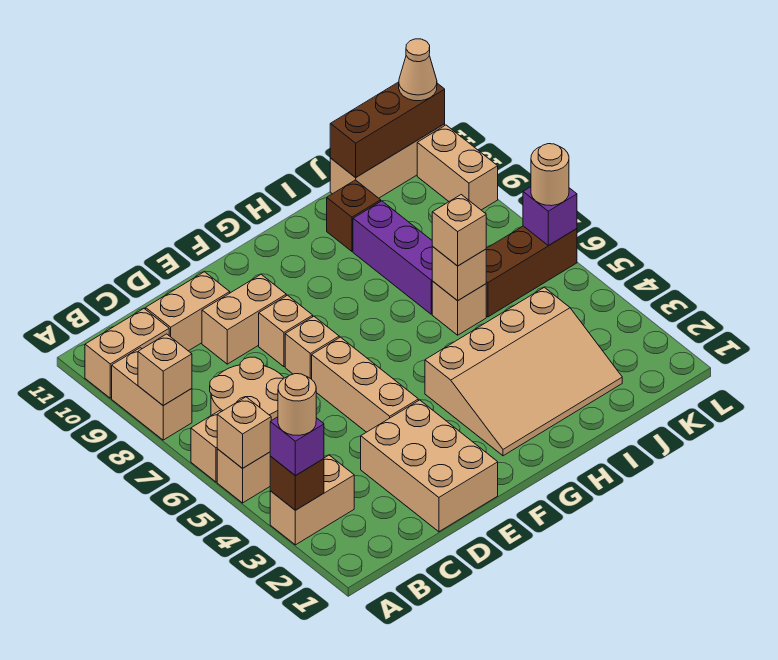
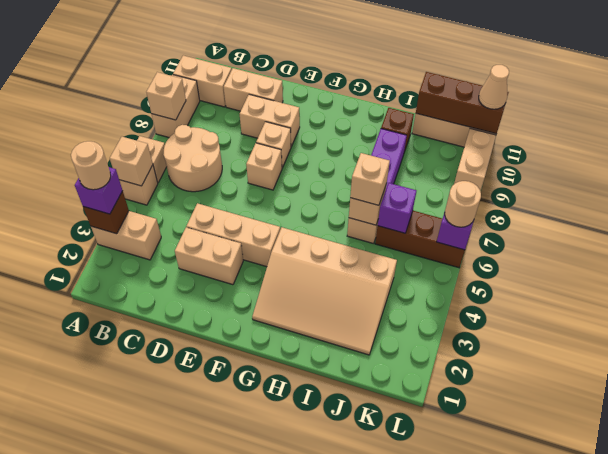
tan 2x3 brick [361,400,498,532] -> tan 1x2 brick [175,227,243,285]
tan 1x3 brick [312,337,418,432] -> tan 1x3 brick turned to [186,203,280,267]
none -> purple 1x1 brick [378,183,416,233]

